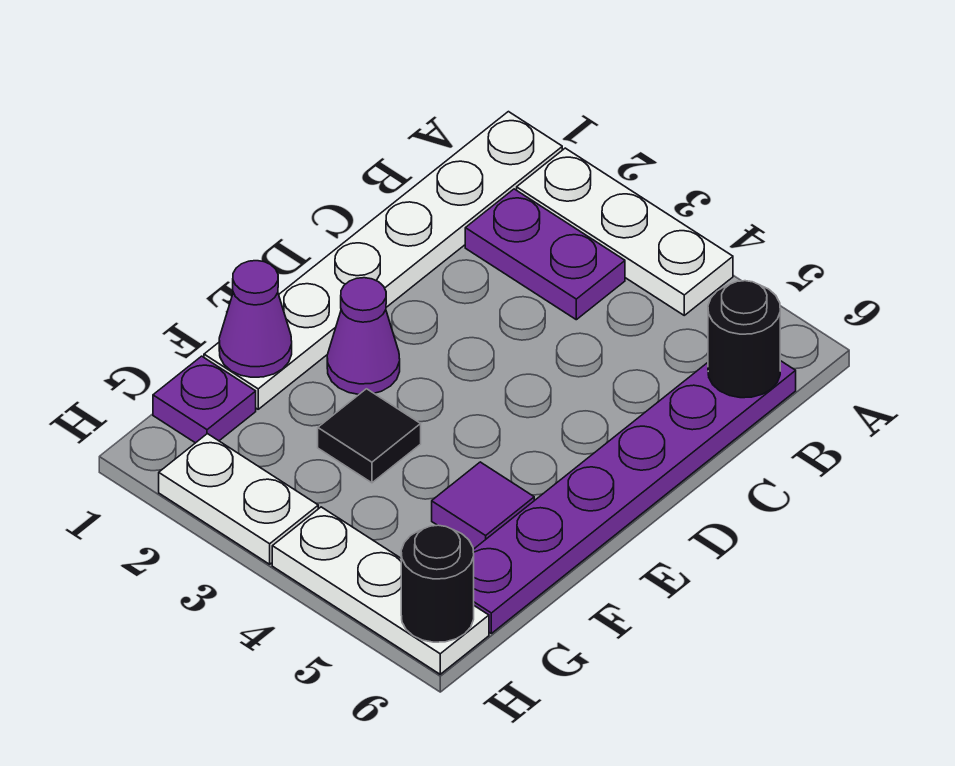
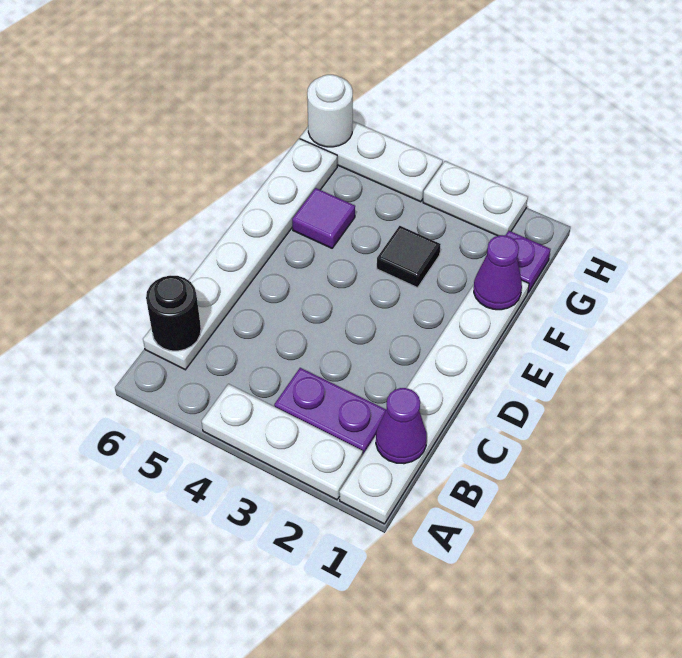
purple 1x6 plate [473,361,796,633] -> white 1x6 plate [143,139,337,370]
purple 1x1 cone [327,278,400,394] -> purple 1x1 cone moved to [376,388,427,464]
black 1x1 round brick [401,525,474,642] -> white 1x1 round brick [307,75,353,147]

